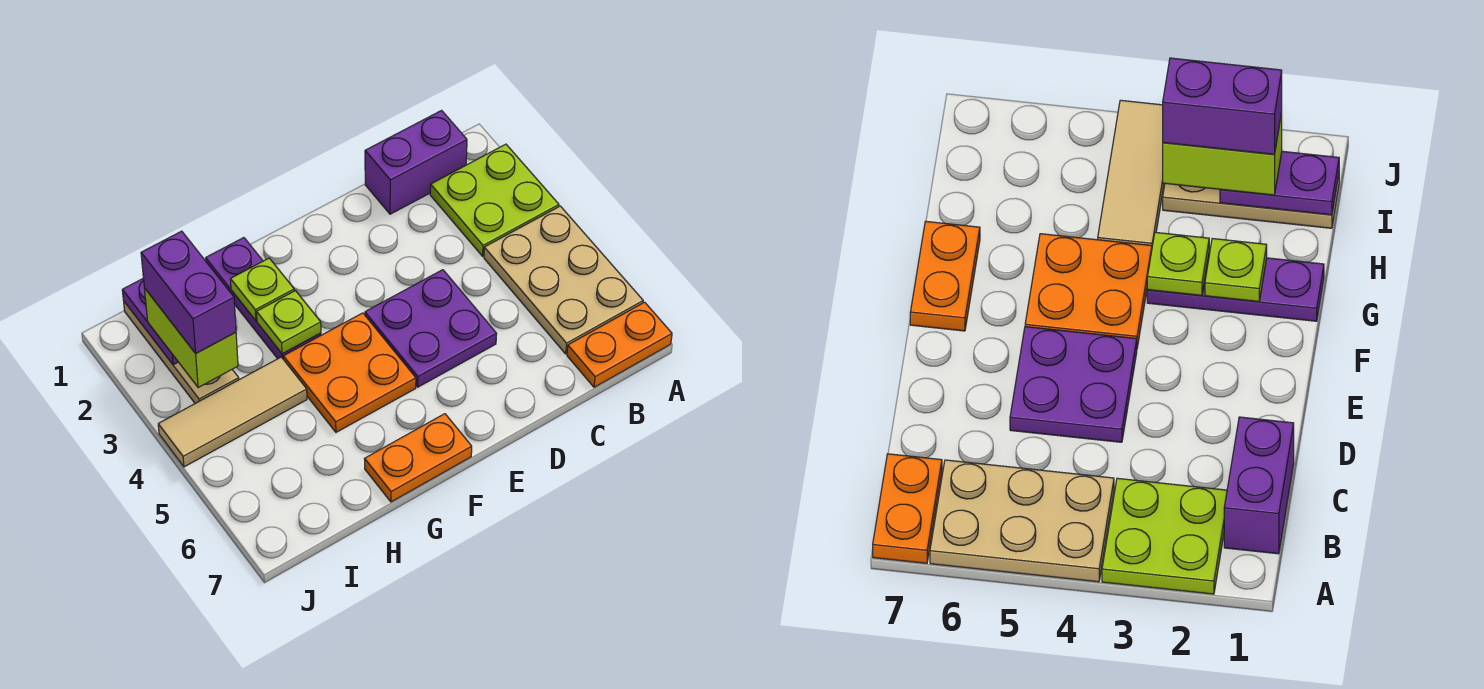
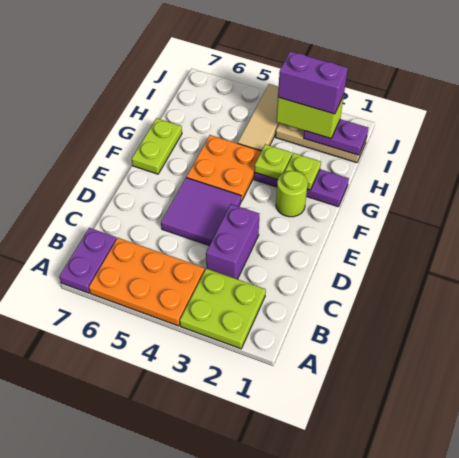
tan 2x3 plate [484,206,643,354] -> orange 2x3 plate [89,238,205,326]
orange 1x2 plate [567,302,672,387] -> purple 1x2 plate [59,228,117,293]
purple 1x2 brick [365,110,467,214] -> purple 1x2 brick moved to [206,204,260,279]
purple 2x2 plate [365,270,497,387] -> purple 2x2 tile [161,178,241,246]
none -> lime 1x1 round brick [276,171,308,217]
orange 1x2 plate [365,414,472,502] -> lime 1x2 plate [132,118,182,174]

